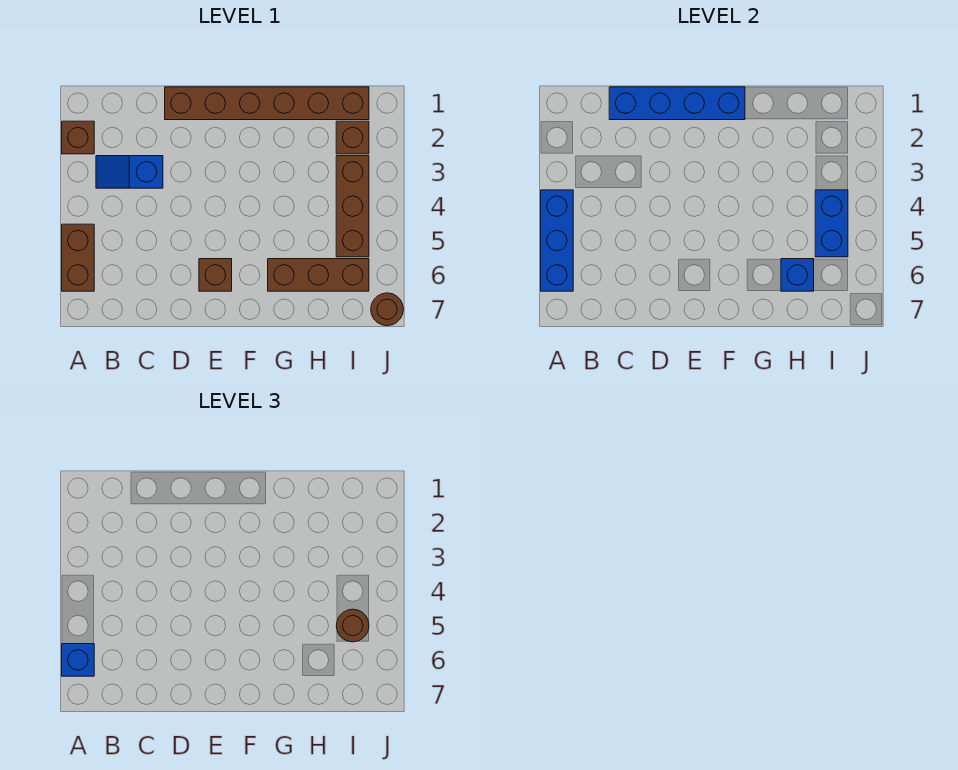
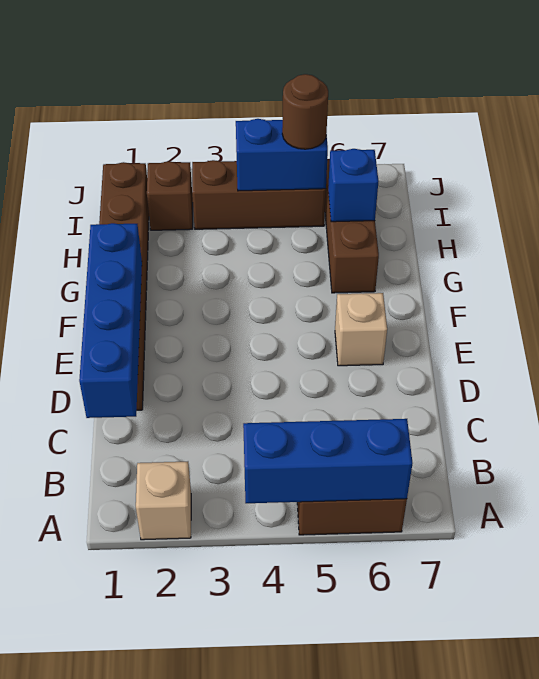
brown 1x1 brick [62,121,94,154] -> tan 1x1 brick [136,462,191,540]
blue 1x1 brick [62,644,94,676] -> none
blue 1x2 slope [96,156,163,188] -> none
brown 1x1 brick [199,259,232,291] -> tan 1x1 brick [335,293,387,366]
brown 1x1 round brick [371,293,403,326] -> none

